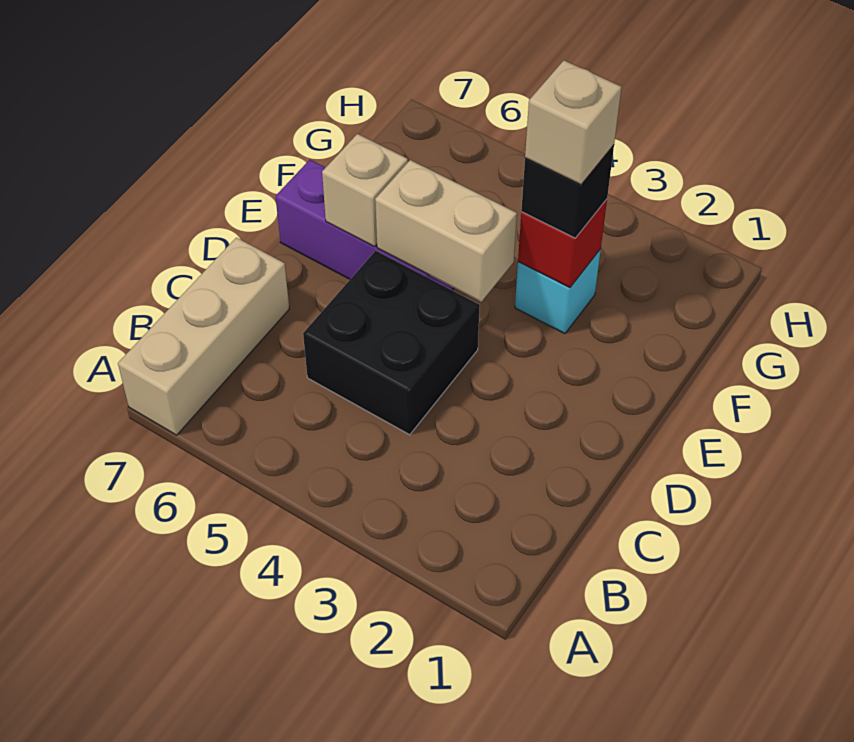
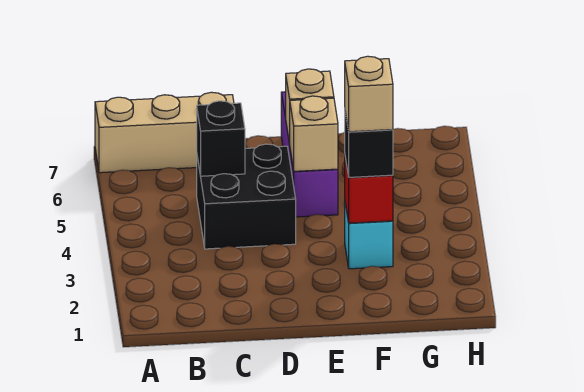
none -> black 1x1 brick [197,101,245,176]
tan 1x2 brick [375,160,517,302] -> tan 1x1 brick [290,96,338,171]

